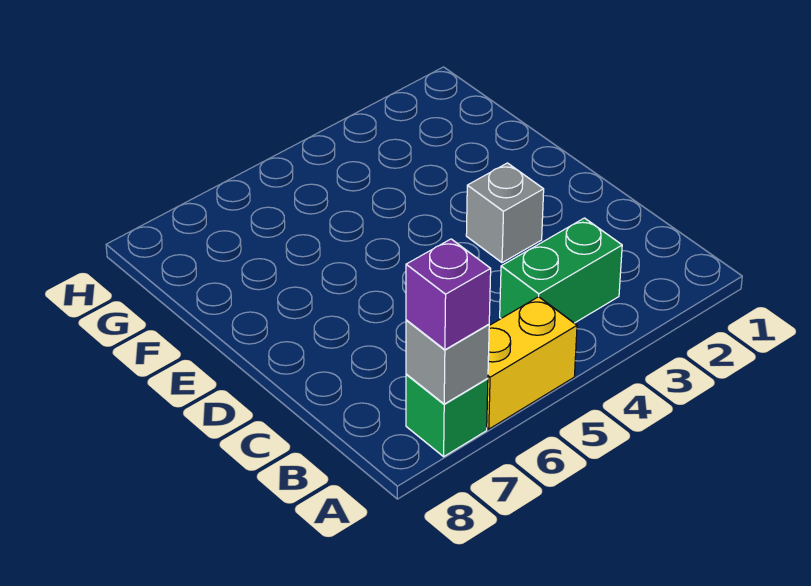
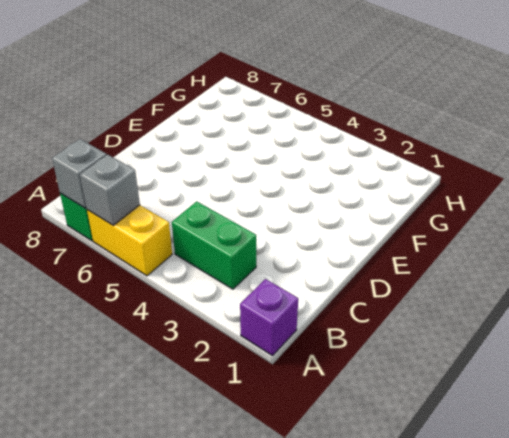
purple 1x1 brick [406,239,491,350] -> purple 1x1 brick moved to [240,279,298,356]
grey 1x1 brick [466,163,544,263] -> grey 1x1 brick moved to [80,154,140,225]

